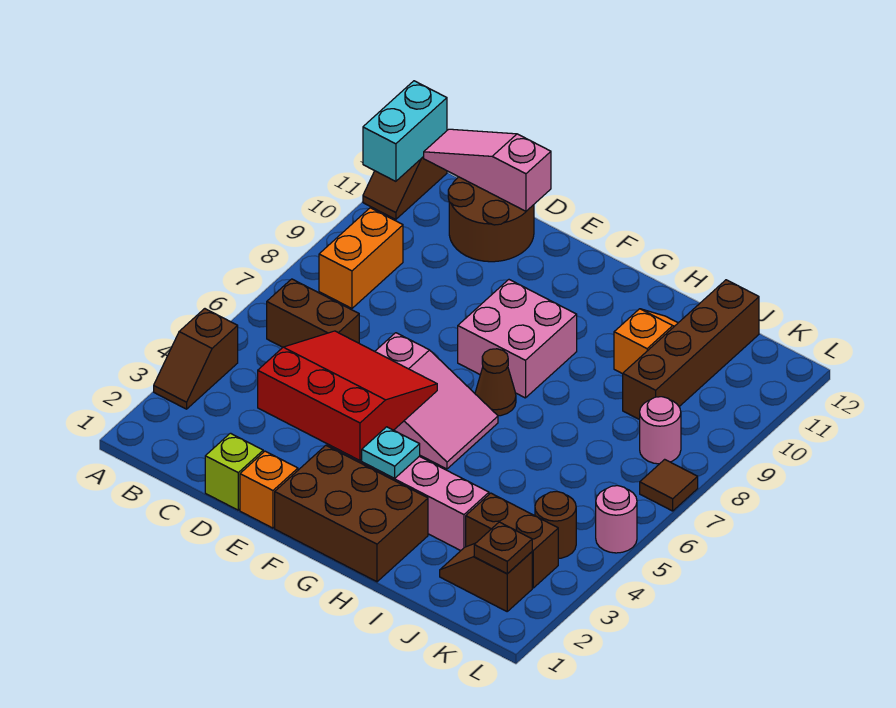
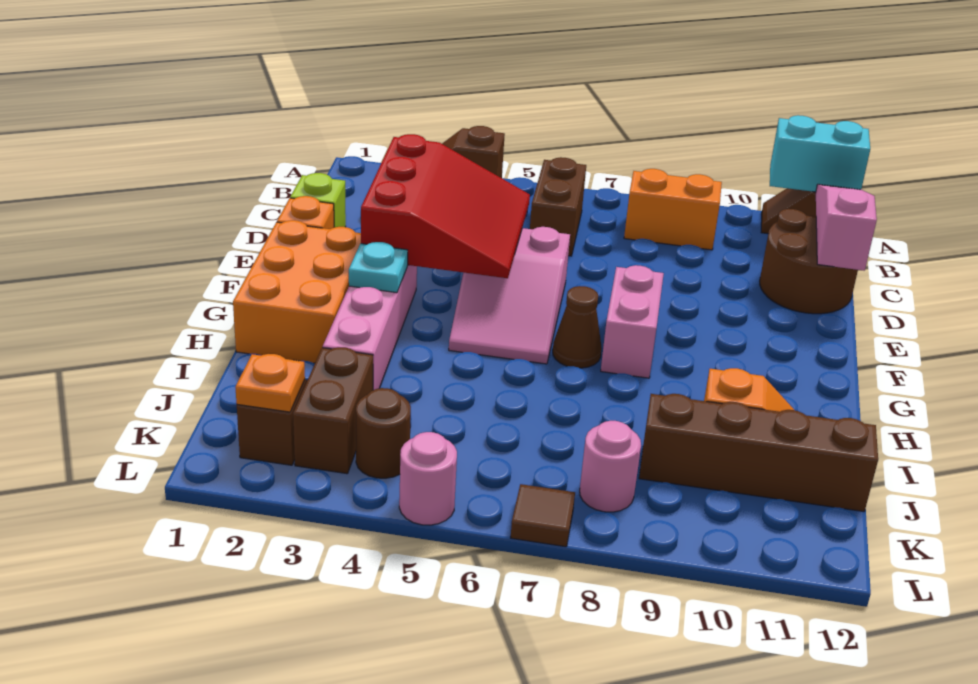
brown 2x3 brick [275,445,428,582] -> orange 2x3 brick [233,220,361,363]
pink 2x2 brick [458,280,577,398] -> pink 1x2 brick [601,265,664,378]
brown 1x1 plate [474,522,532,574] -> orange 1x1 plate [235,354,305,412]

